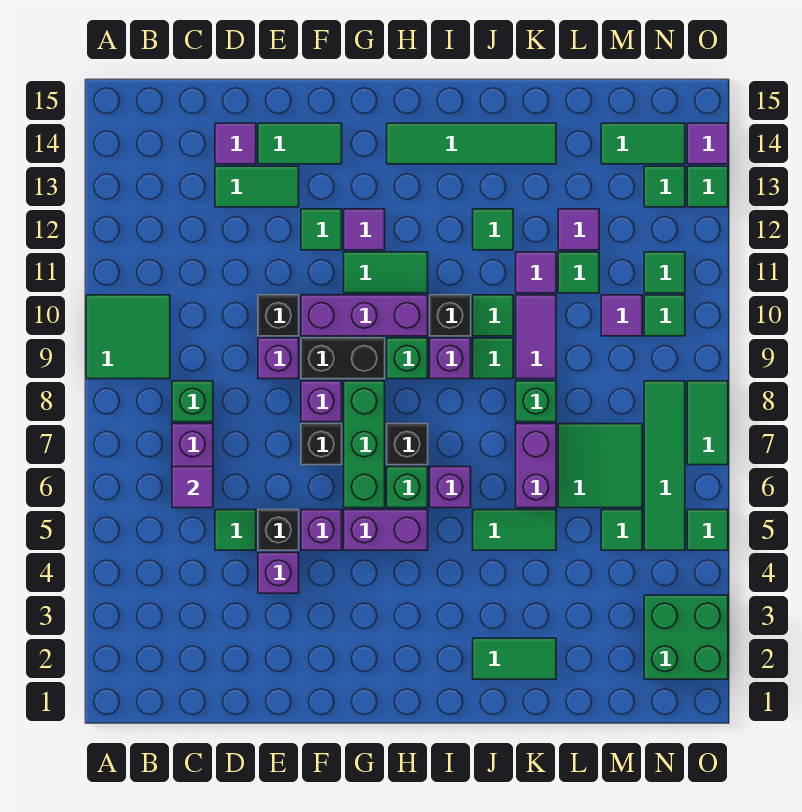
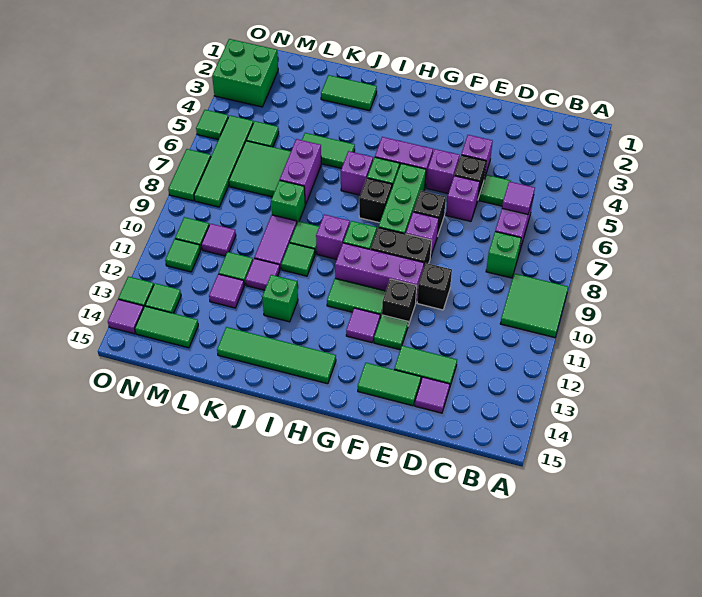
purple 1x1 brick [258,338,299,379] -> purple 1x1 brick moved to [446,176,480,221]
black 1x1 brick [430,295,471,336] -> black 1x1 brick moved to [382,279,417,325]
green 1x1 tile [473,209,513,250] -> green 1x1 brick [262,275,298,322]

